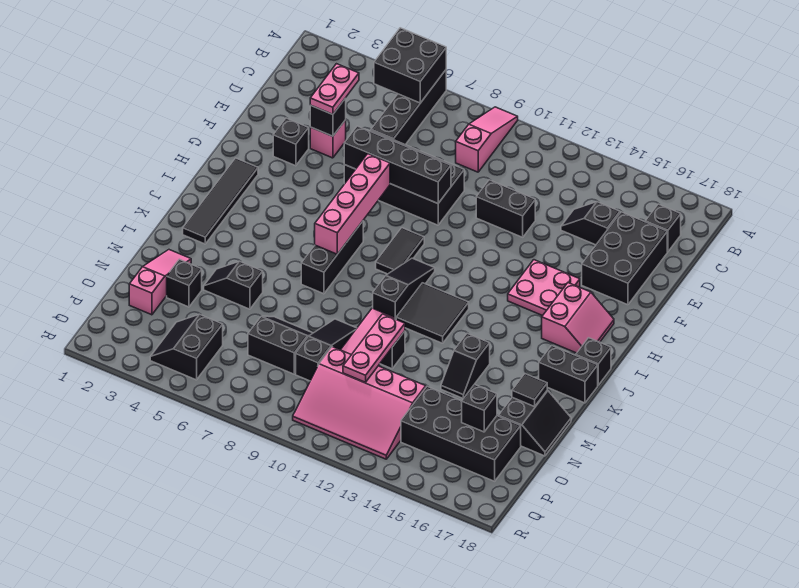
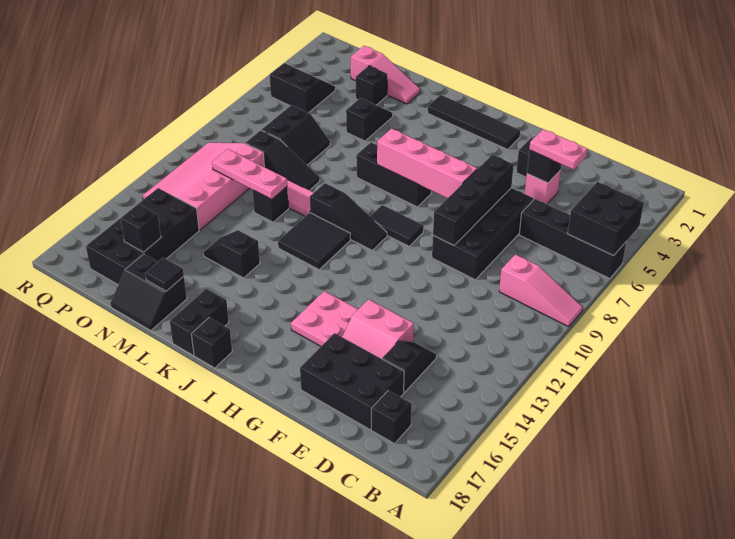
black 1x2 brick [476,180,535,237] -> none
pink 2x2 slope [542,283,614,353] -> pink 2x2 slope moved to [342,299,414,359]

